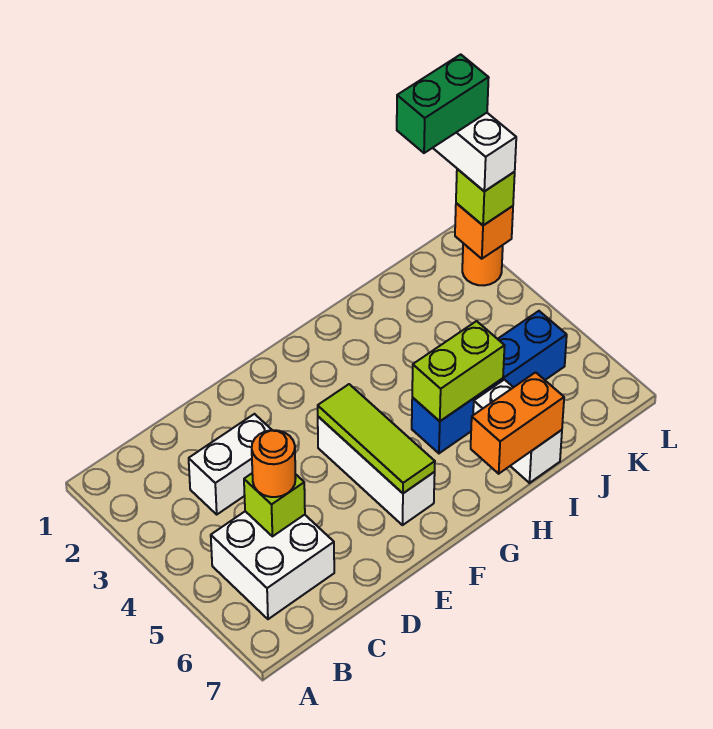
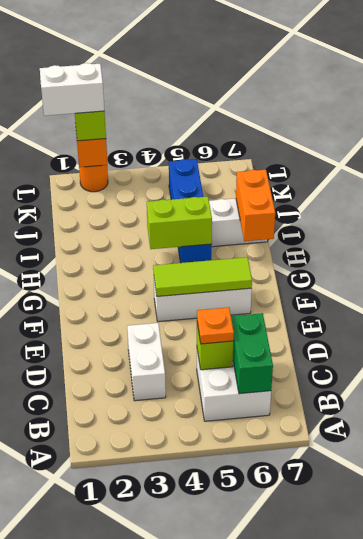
orange 1x1 round brick [252,430,296,497] -> orange 1x1 plate [197,307,234,344]
lime 1x2 brick [412,321,505,421] -> lime 1x2 brick turned to [147,197,212,249]
green 1x2 brick [397,54,489,153] -> green 1x2 brick moved to [231,313,273,394]

